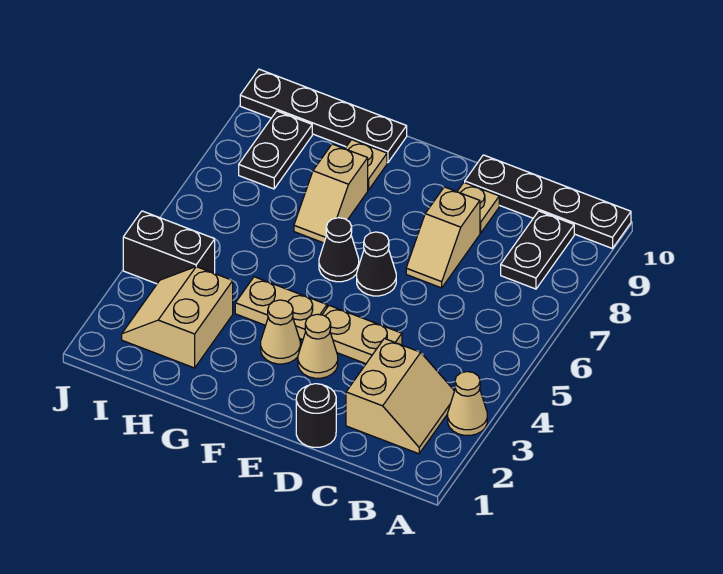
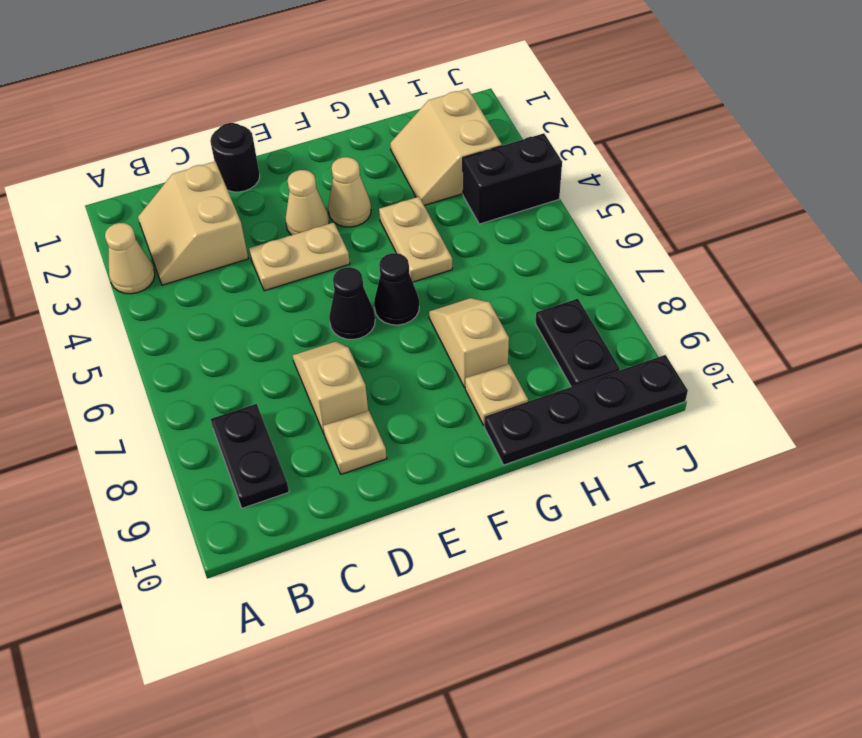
black 1x4 plate [465,155,631,249] -> none
tan 1x2 plate [235,277,327,340] -> tan 1x2 plate turned to [379,197,452,282]
tan 2x2 slope [122,267,233,368] -> tan 2x2 slope turned to [390,89,502,205]

